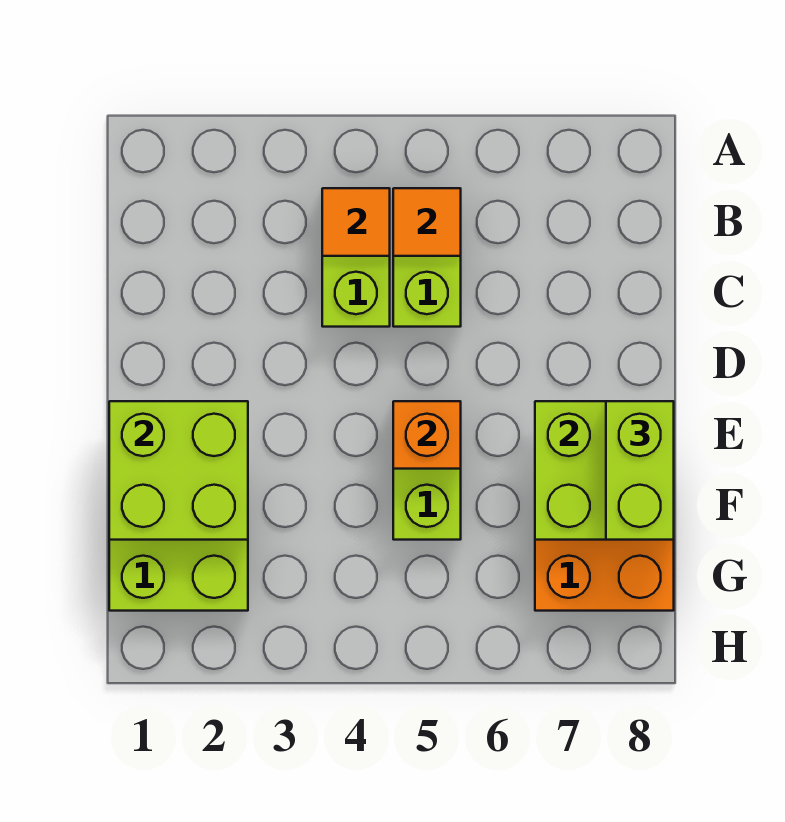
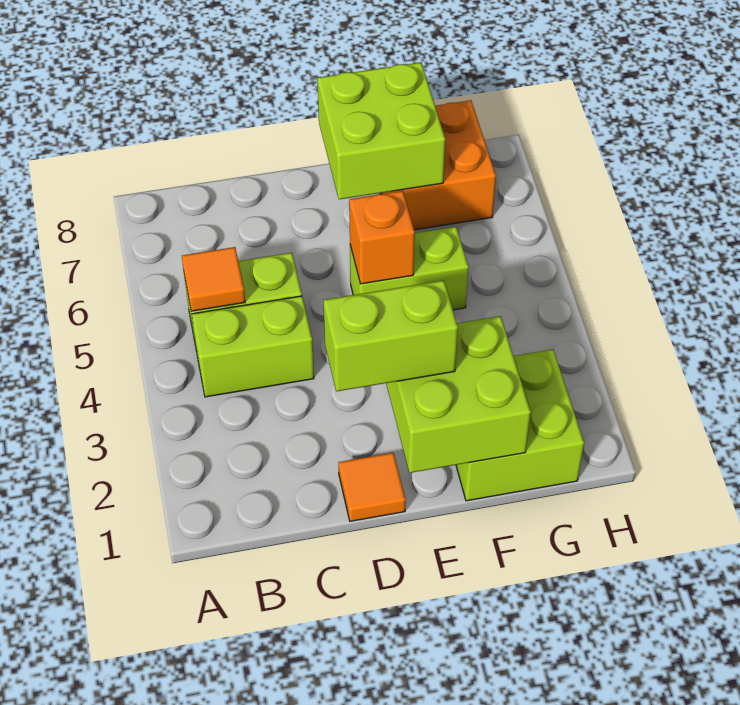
orange 1x1 tile [322,188,390,256] -> orange 1x1 tile moved to [339,453,406,521]
lime 1x2 brick [606,401,674,540] -> lime 1x2 brick moved to [323,280,458,392]

